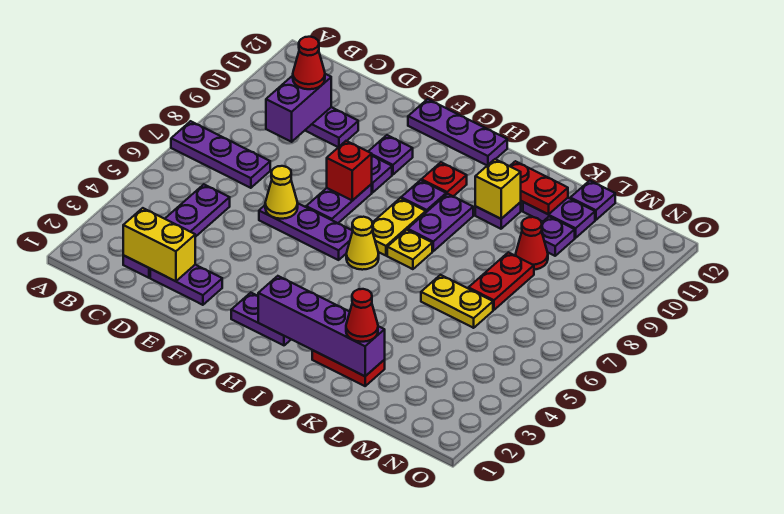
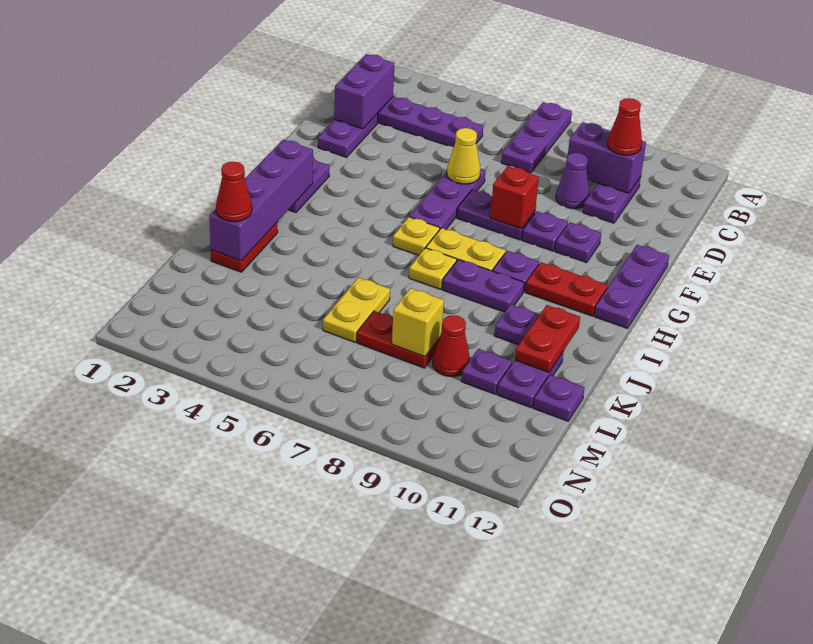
yellow 1x2 brick [123,208,195,281] -> purple 1x2 brick [334,54,395,129]
none -> purple 1x1 cone [556,153,590,209]
yellow 1x1 cone [346,217,379,270] -> yellow 1x1 plate [393,217,440,255]
red 1x1 plate [421,162,467,196] -> red 1x2 plate [525,262,608,316]
yellow 1x1 brick [475,159,521,219] -> yellow 1x1 brick moved to [392,288,444,357]

